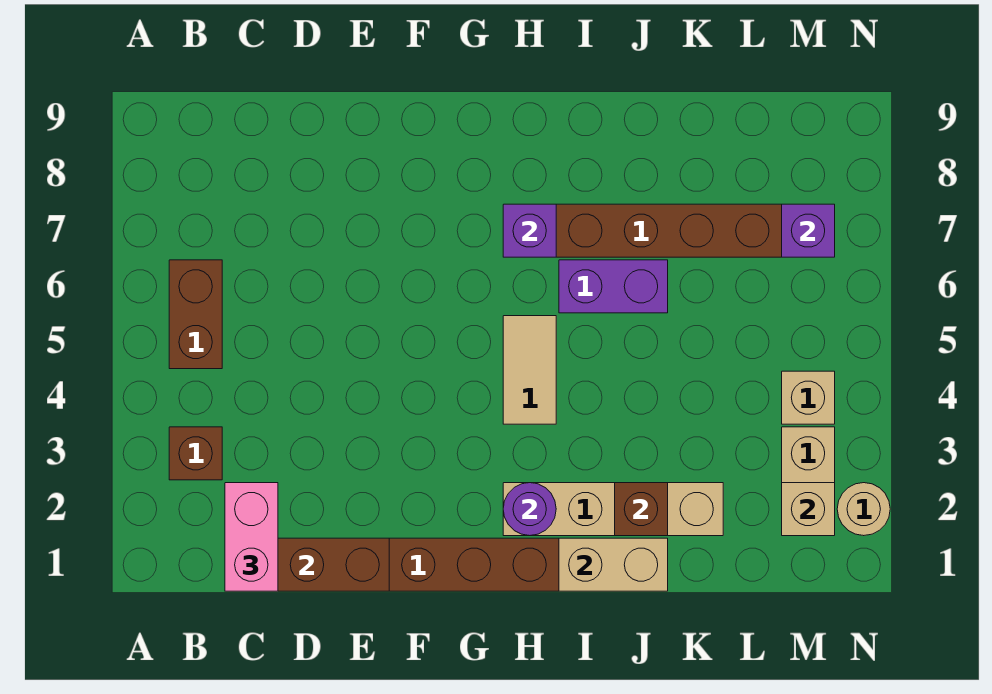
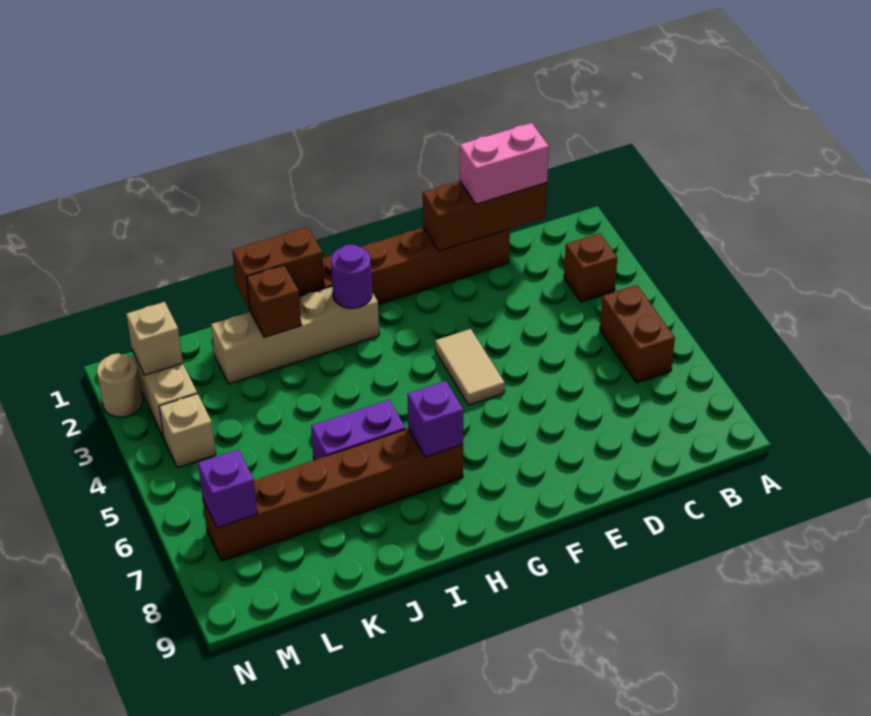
pink 1x2 brick [225,483,278,591] -> pink 1x2 brick turned to [460,123,549,204]
tan 1x2 tile [503,316,556,424] -> tan 1x2 tile moved to [435,329,505,405]
tan 1x2 brick [559,538,668,591] -> brown 1x2 brick [232,227,324,310]

